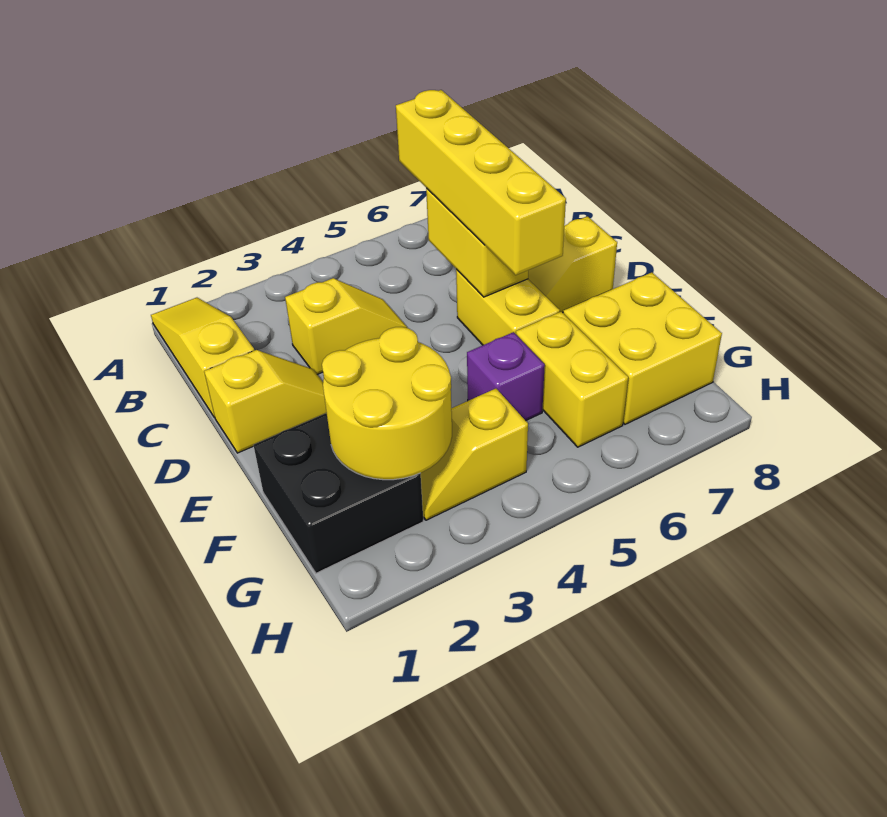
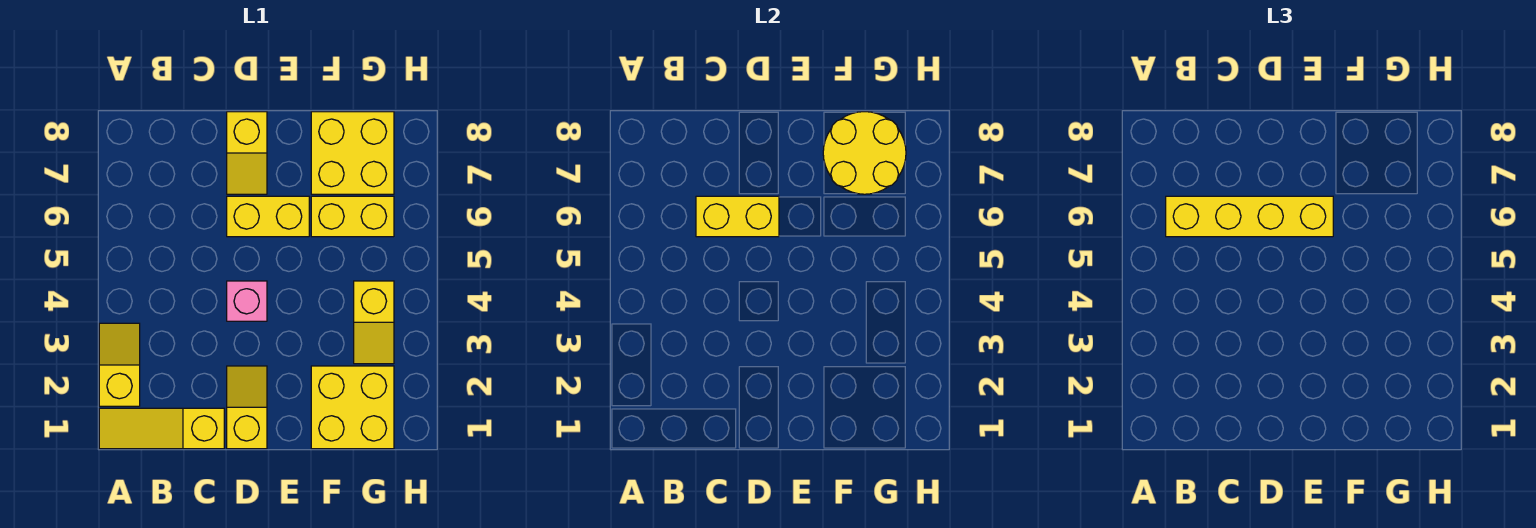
yellow 1x2 slope [285,278,407,374] -> yellow 1x2 slope moved to [99,323,140,406]
none -> pink 1x1 brick [227,281,267,321]
black 2x2 brick [253,413,423,573] -> yellow 2x2 brick [311,366,394,449]
yellow 2x2 round brick [322,327,452,480] -> yellow 2x2 round brick moved to [823,112,906,194]
purple 1x1 brick [467,332,545,421] -> none

